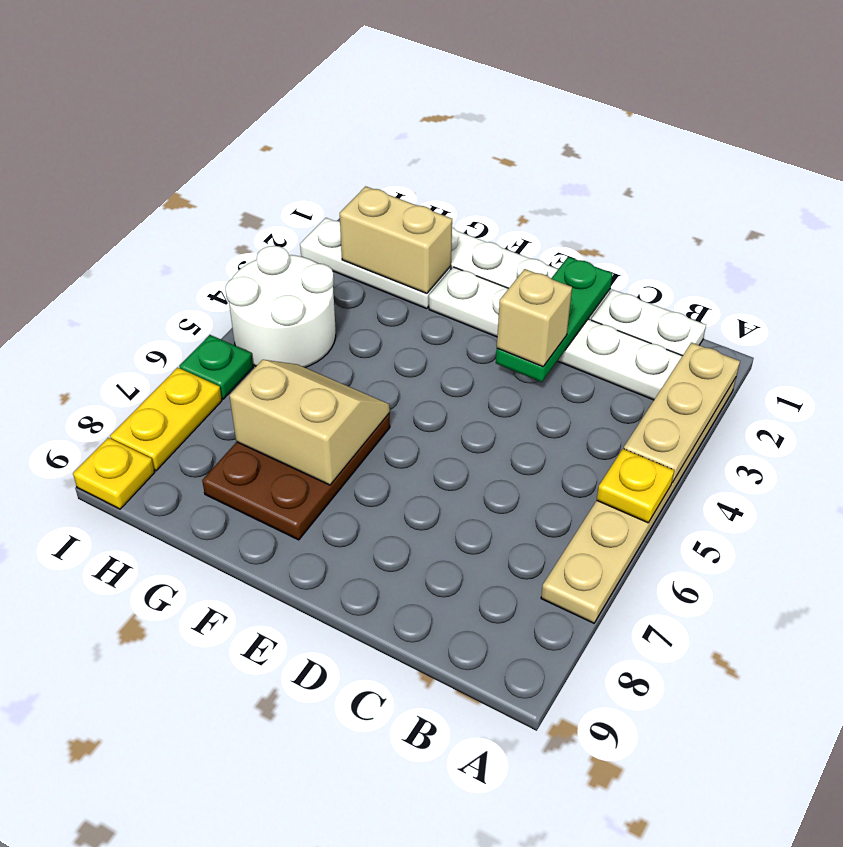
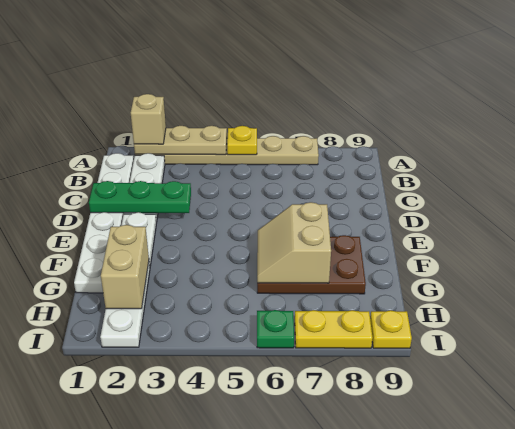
tan 1x1 brick [497,269,572,367] -> tan 1x1 brick moved to [131,94,166,144]
white 2x2 round brick [225,246,336,368] -> none

